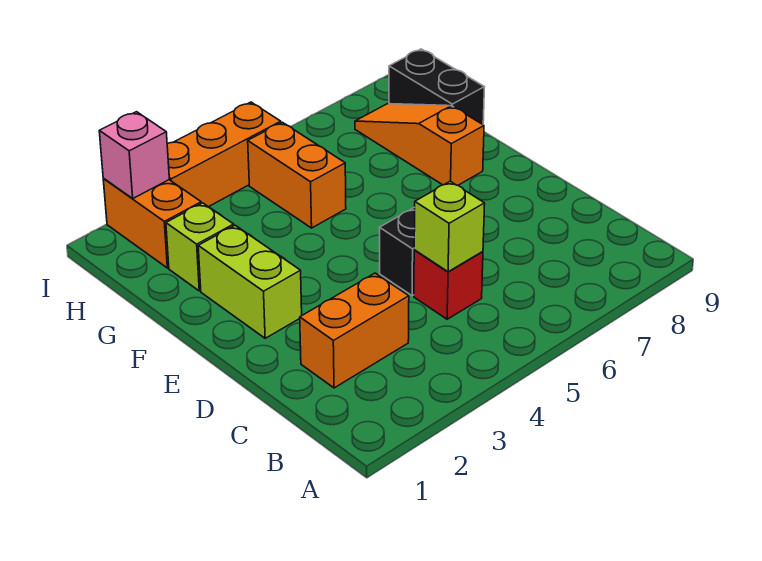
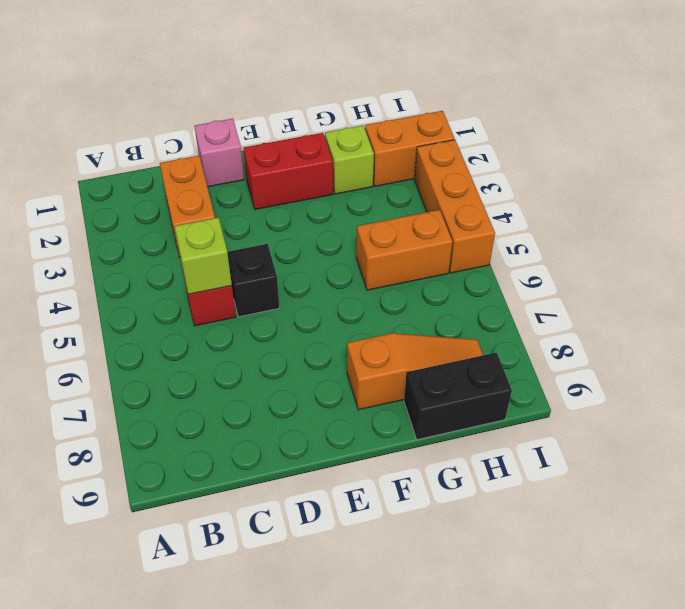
lime 1x2 brick [198,225,302,338] -> red 1x2 brick [243,133,333,210]
pink 1x1 brick [99,112,169,199] -> pink 1x1 brick moved to [194,119,244,187]

